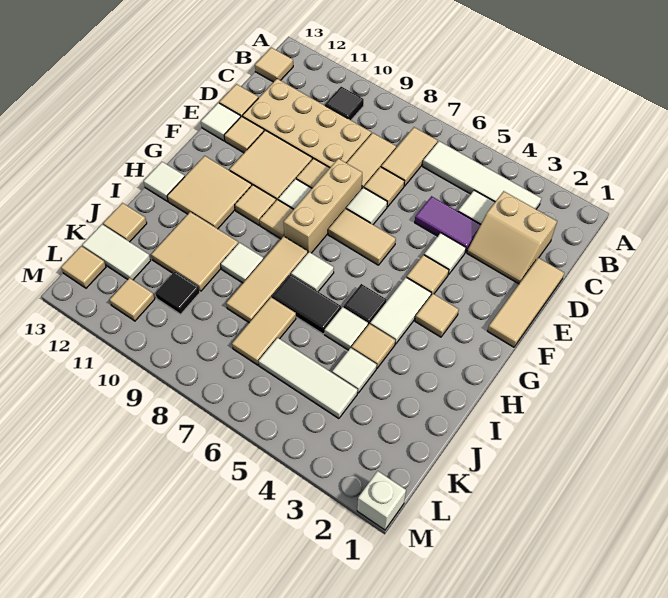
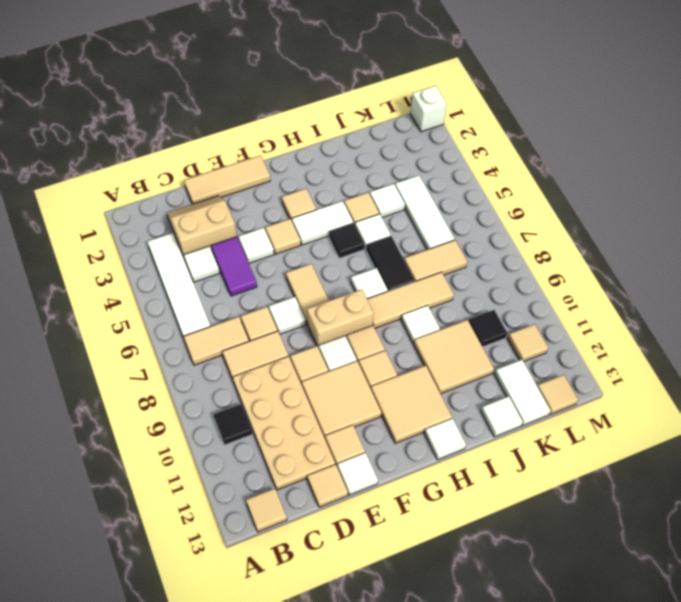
tan 2x2 slope [467,191,557,284] -> tan 2x2 slope turned to [167,196,237,257]
tan 1x3 brick [284,159,362,253] -> tan 1x2 brick [307,289,374,348]
tan 1x1 tile [103,203,147,242] -> white 1x1 tile [481,396,523,437]

